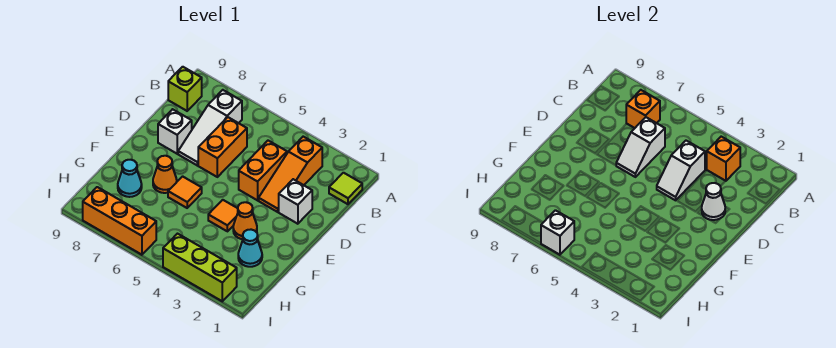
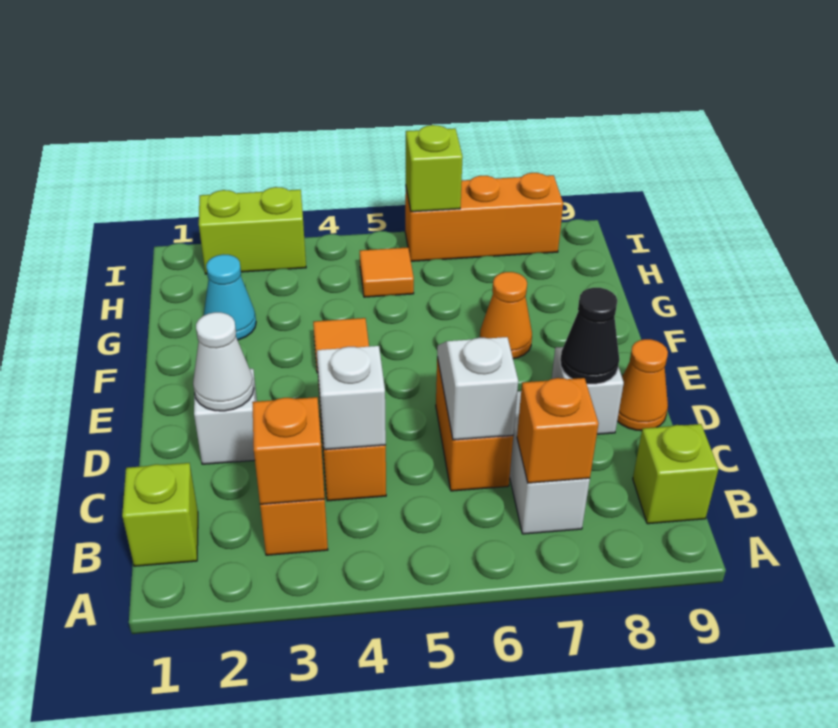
lime 1x1 tile [329,173,362,204] -> lime 1x1 brick [122,463,198,566]
none -> black 1x1 cone [561,288,619,384]
orange 1x1 cone [233,202,257,239] -> orange 1x1 cone moved to [617,339,668,431]
orange 1x1 tile [168,176,202,208] -> orange 1x1 tile moved to [360,247,414,297]
cyan 1x1 cone [118,160,142,197] -> none
lime 1x3 brick [163,234,237,301] -> lime 1x2 brick [199,187,306,274]
white 1x1 brick [541,210,574,255] -> lime 1x1 brick [406,125,463,212]

